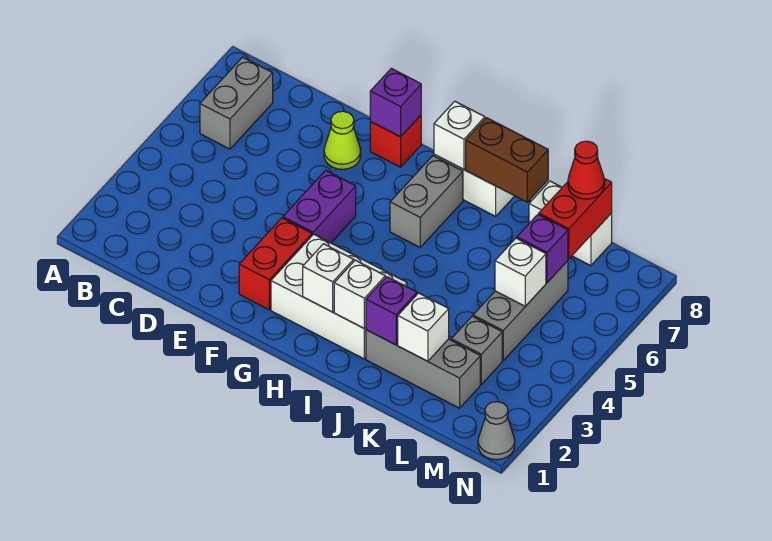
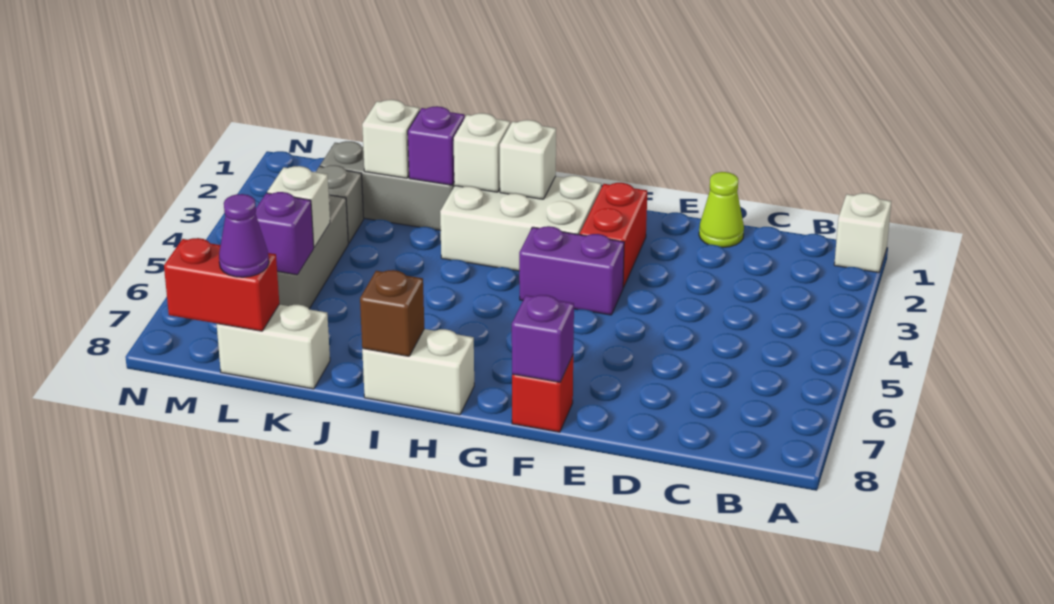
grey 1x2 brick [200,57,273,149] -> none
lime 1x1 cone [324,111,361,169] -> lime 1x1 cone moved to [699,172,744,247]
purple 1x2 brick [283,170,356,243] -> purple 1x2 brick turned to [519,226,624,315]
grey 1x2 brick [390,156,463,247] -> none
white 1x1 brick [434,101,485,170] -> white 1x1 brick moved to [834,193,891,273]
brown 1x2 brick [466,118,548,202] -> brown 1x1 brick [360,270,424,356]
red 1x2 brick [539,179,612,259] -> red 1x2 brick turned to [164,238,279,331]
red 1x1 cone [568,141,605,199] -> purple 1x1 cone [219,194,269,277]
grey 1x1 cone [478,402,515,460] -> none

